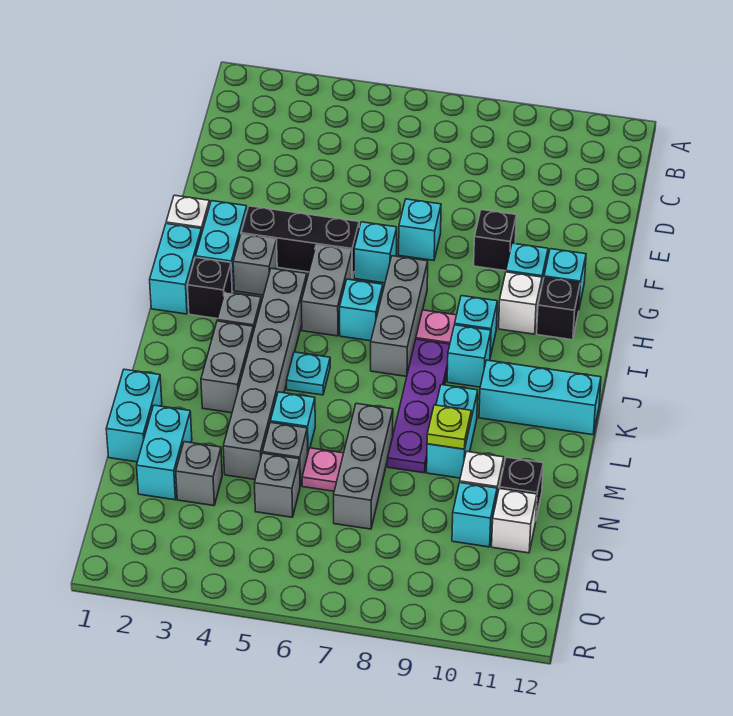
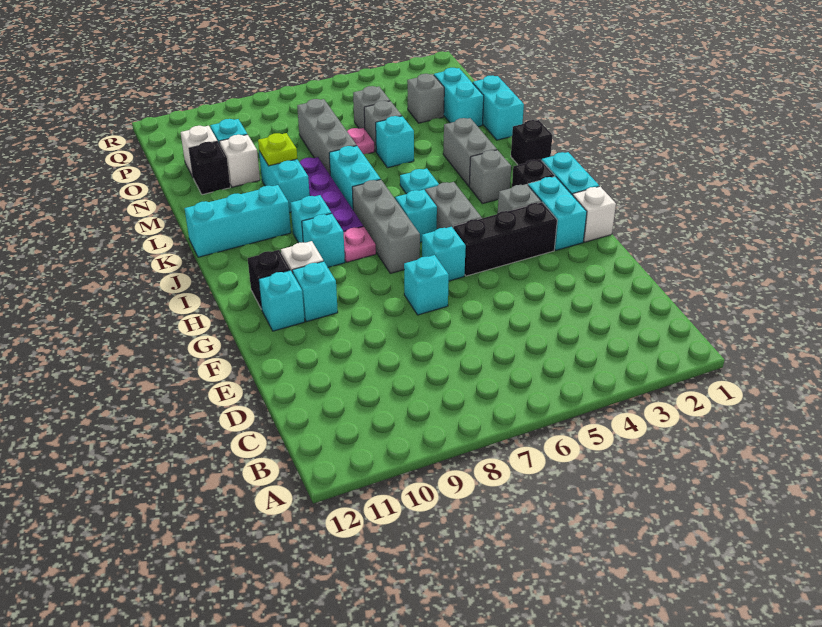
black 1x1 brick [474,210,516,271] -> black 1x1 brick moved to [511,120,552,165]
grey 1x6 brick [223,268,307,479] -> none
none -> cyan 1x2 brick [329,146,381,209]

